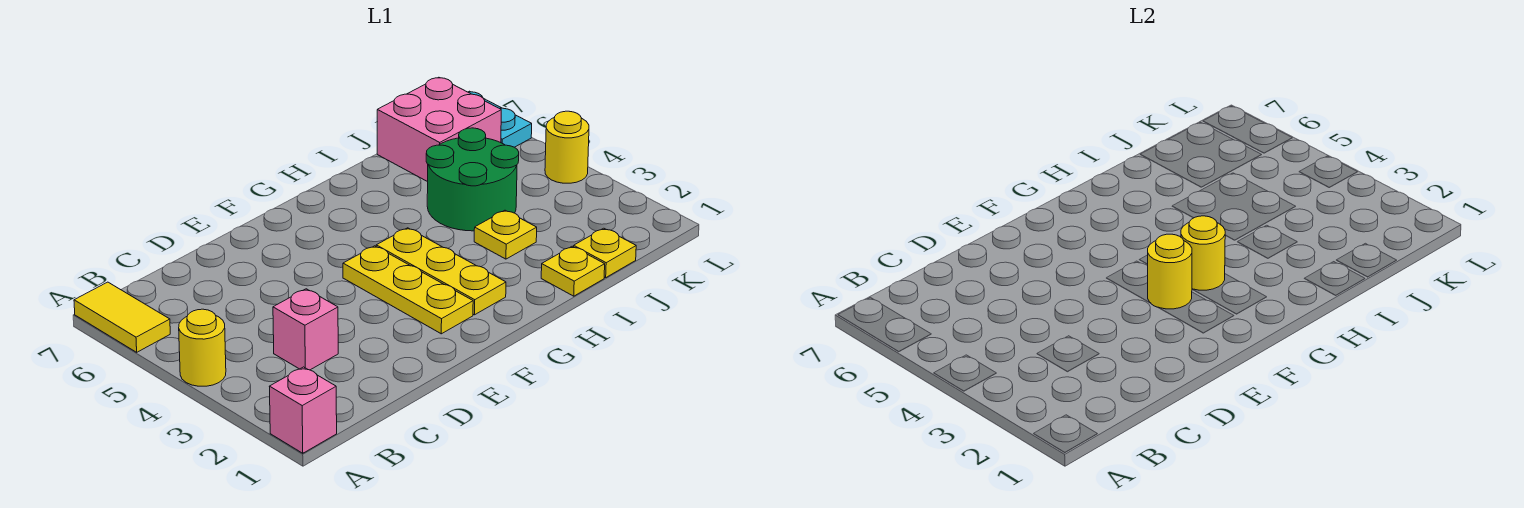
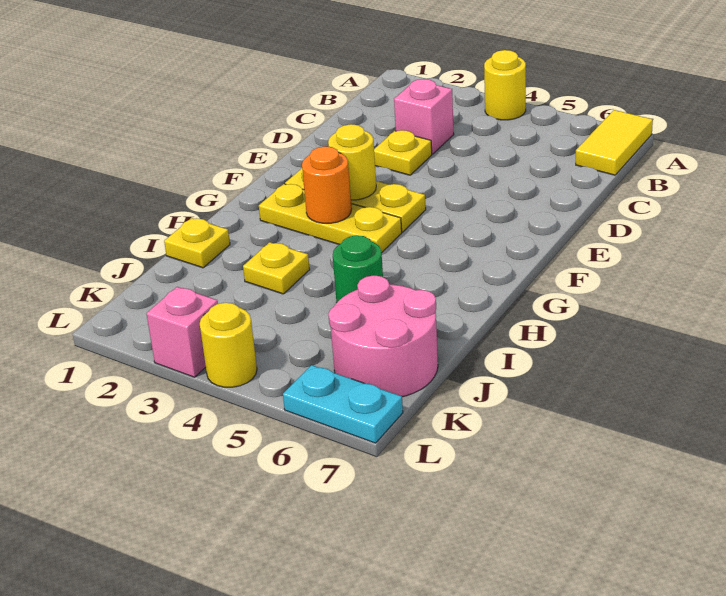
pink 1x1 brick [269,367,337,453] -> pink 1x1 brick moved to [146,287,218,377]
yellow 1x2 tile [74,282,170,352] -> yellow 1x2 tile turned to [576,110,653,175]
yellow 1x1 round brick [1181,216,1225,290] -> orange 1x1 round brick [302,146,352,223]
green 2x2 round brick [426,128,519,231] -> green 1x1 round brick [333,235,383,303]
yellow 1x1 plate [574,228,636,278] -> yellow 1x1 plate moved to [374,130,432,175]
pink 2x2 brick [377,77,501,182] -> pink 2x2 round brick [328,275,438,397]

